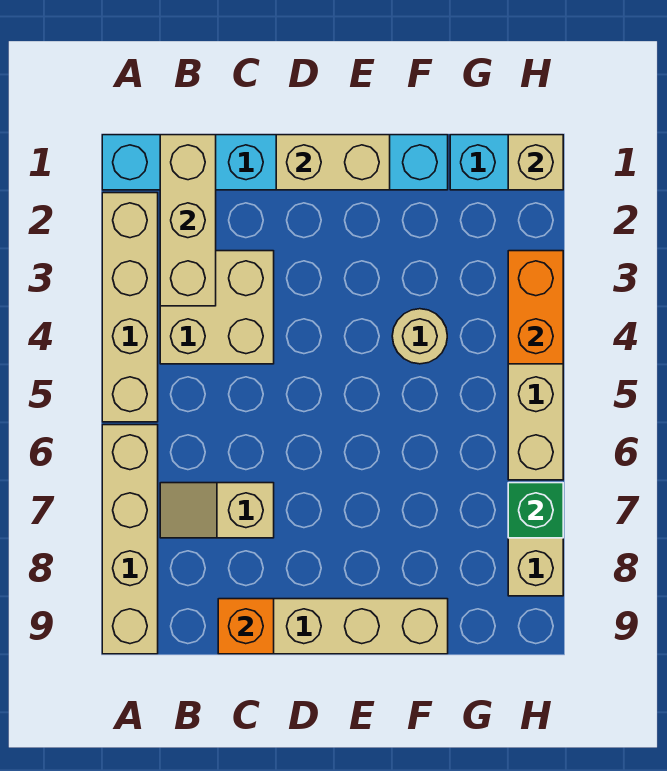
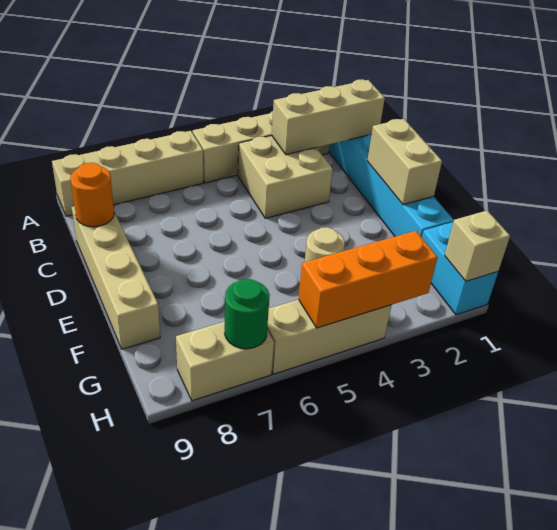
tan 1x2 slope [160,483,274,538] -> none
orange 1x1 brick [218,599,274,654] -> orange 1x1 round brick [70,163,114,227]
orange 1x2 brick [508,251,563,364] -> orange 1x3 brick [298,231,437,328]
green 1x1 brick [508,483,563,538] -> green 1x1 round brick [225,279,270,349]

